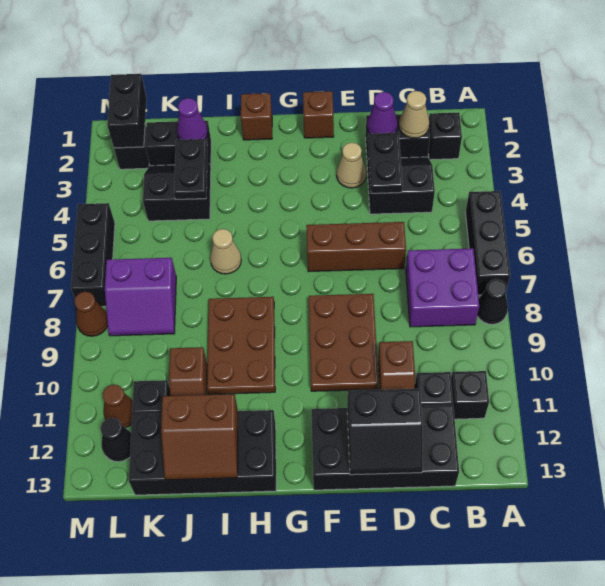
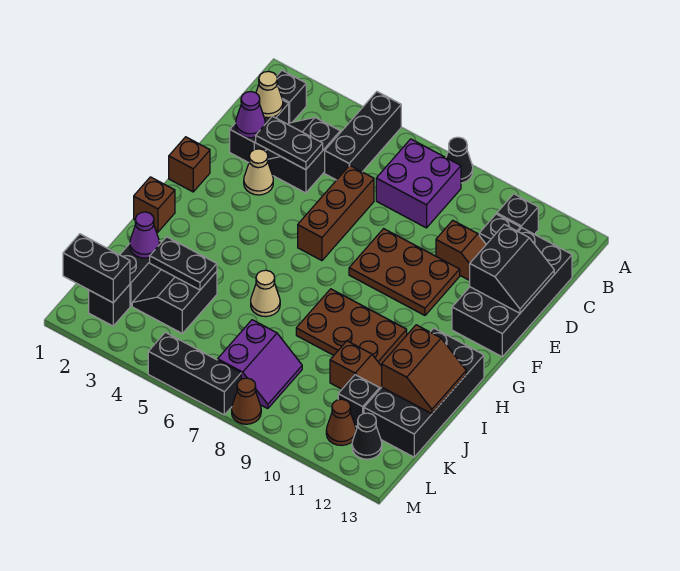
black 1x3 brick [466,191,510,295] -> black 1x3 brick turned to [325,92,401,180]

